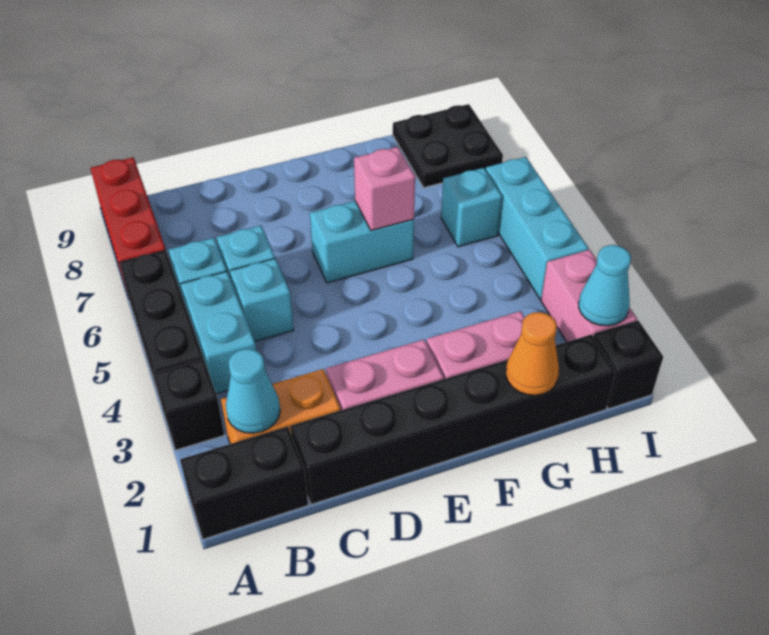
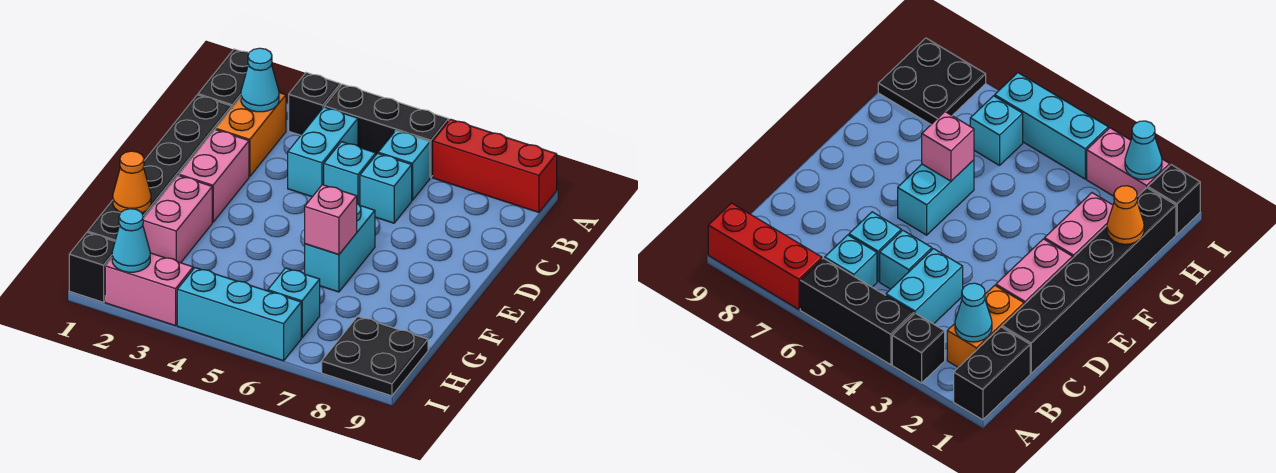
cyan 1x2 brick [180,271,256,394] -> cyan 1x2 brick turned to [288,107,358,197]

